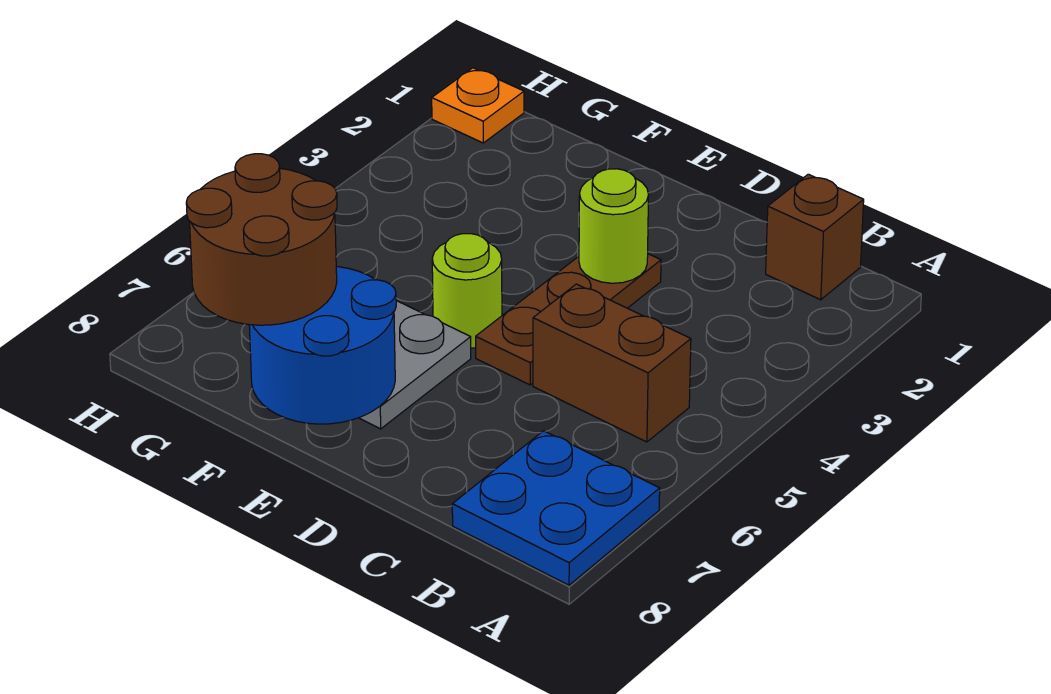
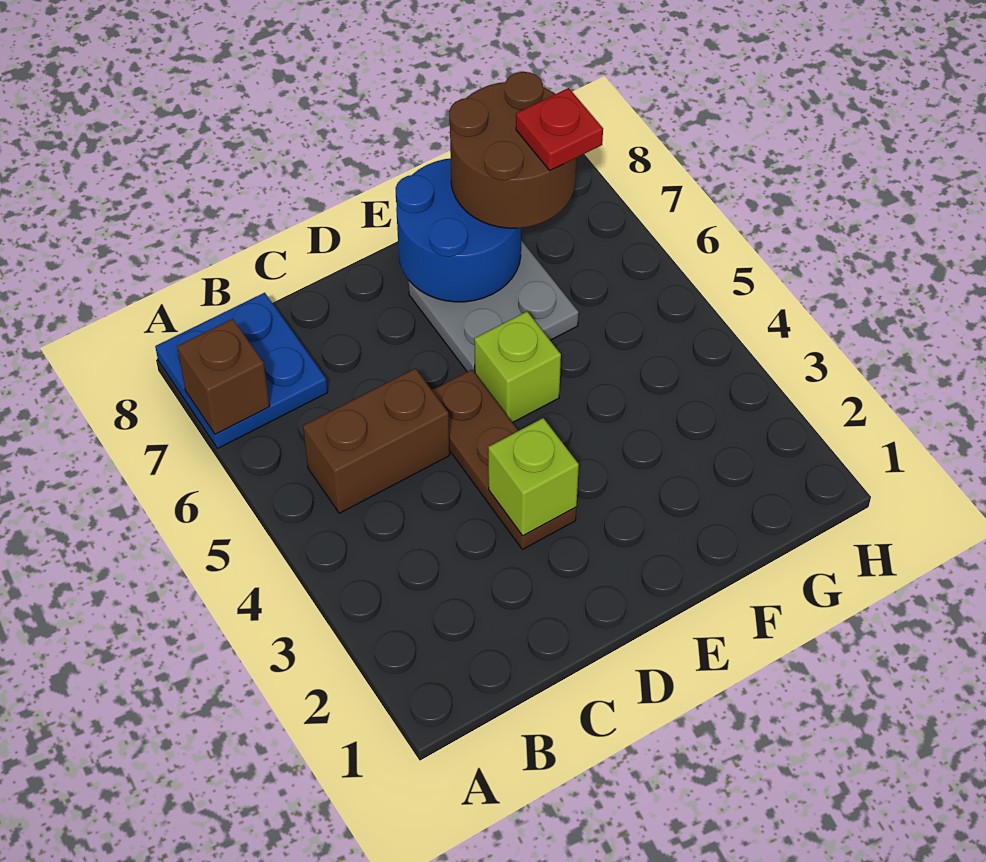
brown 1x1 brick [766,174,864,300] -> brown 1x1 brick moved to [177,319,270,434]
lime 1x1 round brick [579,169,649,283] -> lime 1x1 brick [488,418,579,536]
lime 1x1 round brick [432,234,502,348] -> lime 1x1 brick [474,312,561,423]
none -> red 1x1 plate [516,88,603,171]
orange 1x1 plate [432,68,524,143] -> none

